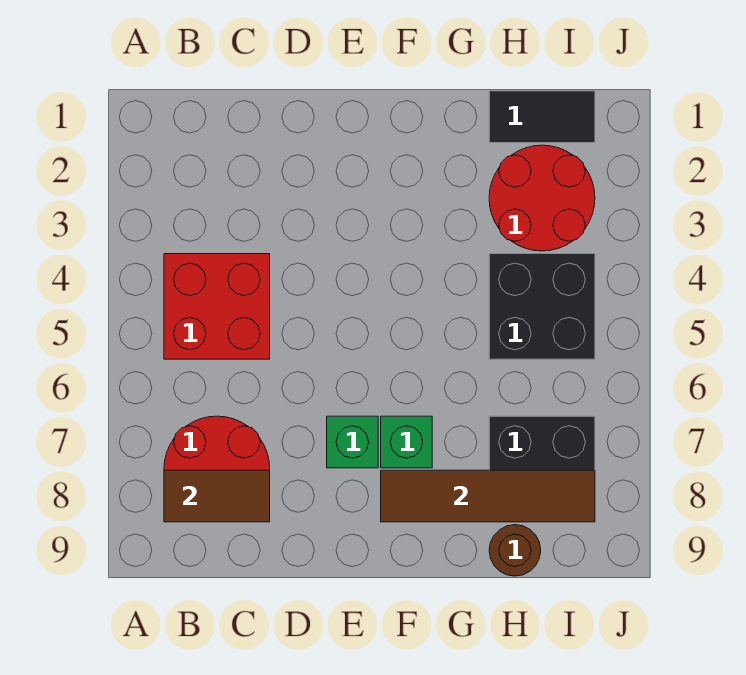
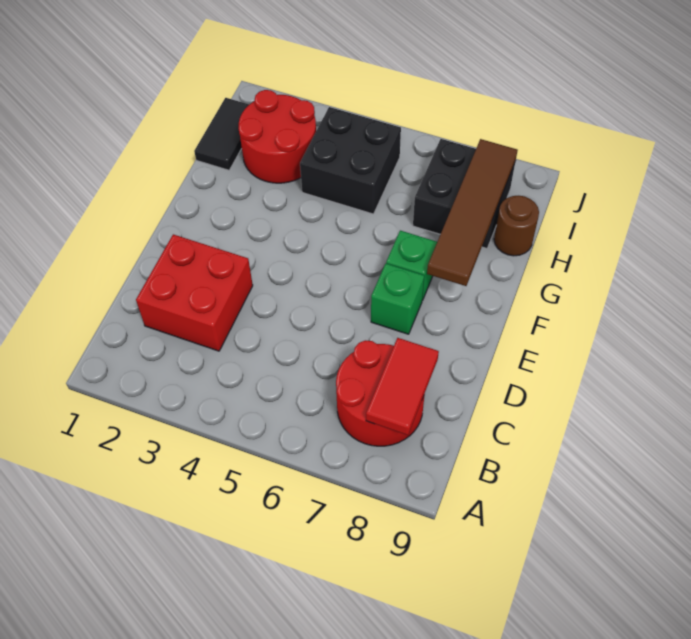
red 2x2 brick [164,254,270,359] -> red 2x2 brick moved to [136,234,253,351]
brown 1x2 tile [164,470,270,522] -> red 1x2 tile [366,338,439,435]

